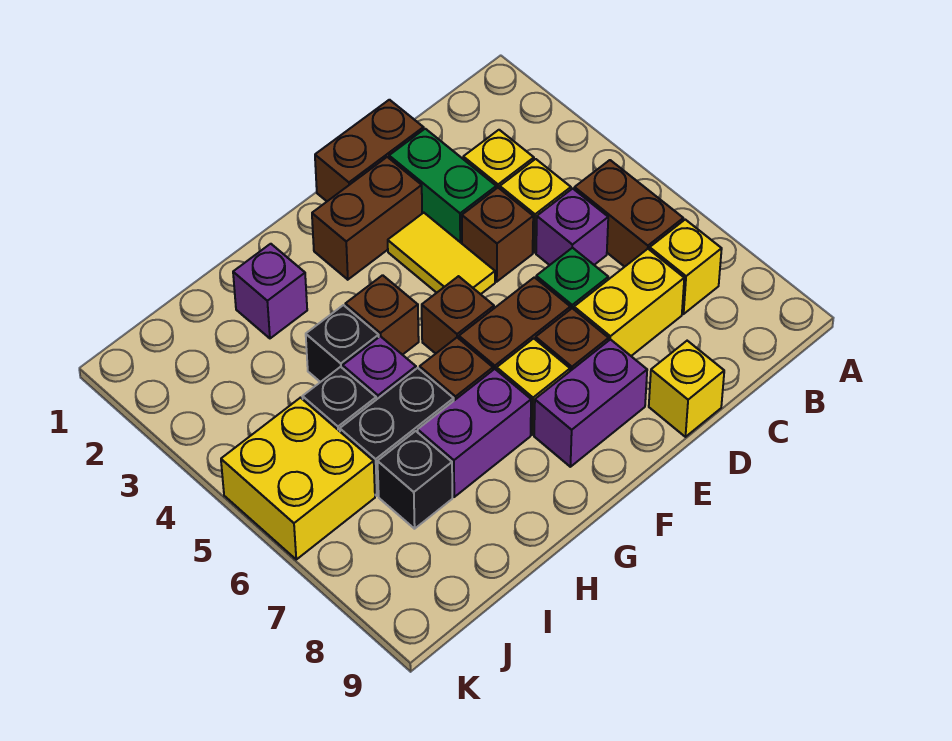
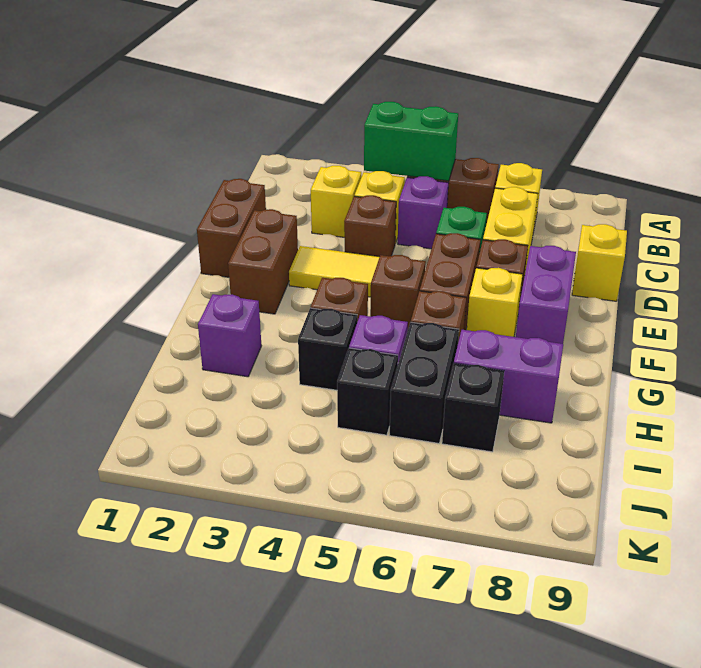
green 1x2 brick [389,129,496,243] -> green 1x2 brick moved to [364,102,458,181]
purple 1x2 brick [418,369,531,497] -> purple 1x2 brick turned to [454,330,563,423]
yellow 2x2 brick [221,398,375,559] -> none

